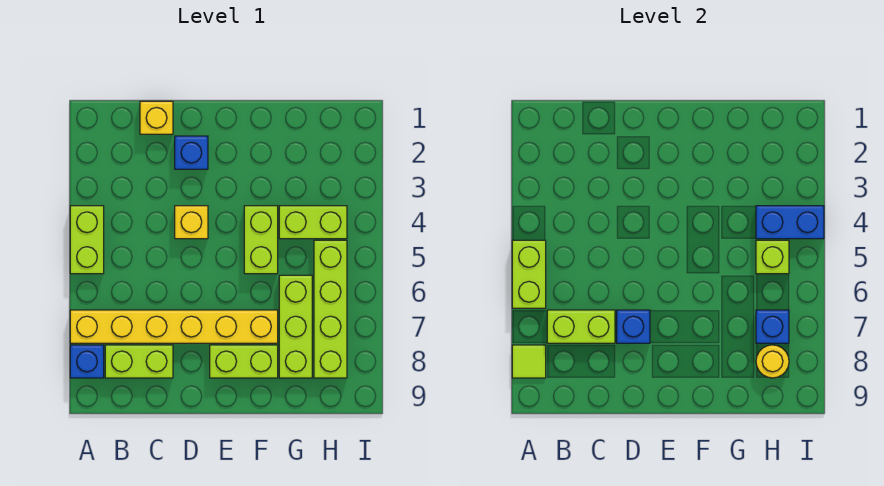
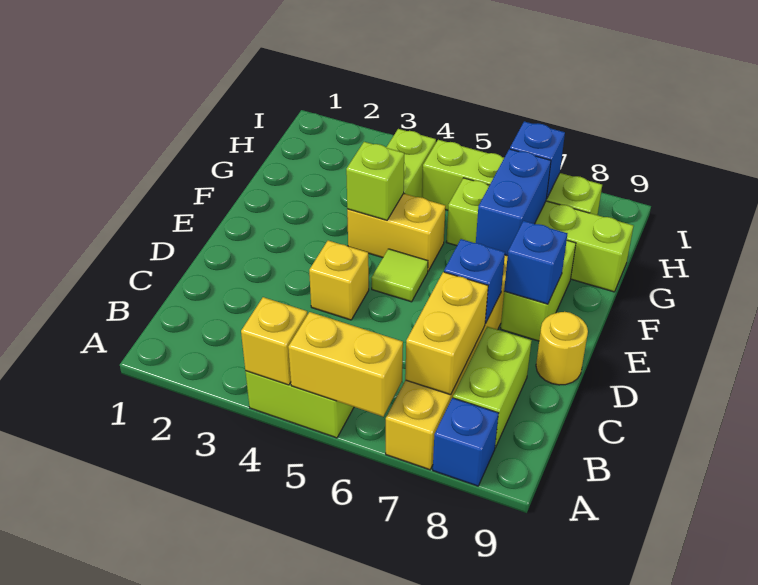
lime 1x2 brick [512,240,546,308] -> yellow 1x2 brick [288,312,403,416]
lime 1x1 tile [512,345,546,378] -> lime 1x1 tile moved to [371,249,428,302]
lime 1x2 brick [547,310,615,343] -> yellow 1x2 brick [405,272,488,395]
yellow 1x1 brick [140,101,173,134] -> yellow 1x1 brick moved to [241,297,307,385]
blue 1x1 brick [175,136,208,169] -> blue 1x1 brick moved to [504,221,568,304]
lime 1x2 brick [244,206,278,274] -> yellow 1x2 brick [347,194,446,271]
lime 1x3 brick [279,275,312,378] -> lime 1x4 brick [447,178,633,292]
blue 1x2 brick [756,206,824,239] -> blue 1x2 brick moved to [476,149,551,256]
lime 1x1 brick [756,240,789,274] -> lime 1x1 brick moved to [346,142,404,220]
yellow 1x1 round brick [756,345,789,378] -> yellow 1x1 round brick moved to [536,312,588,385]

